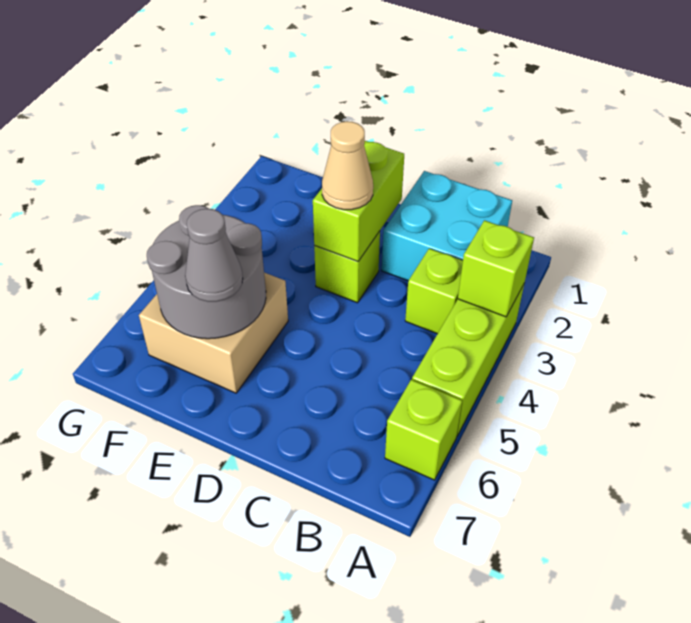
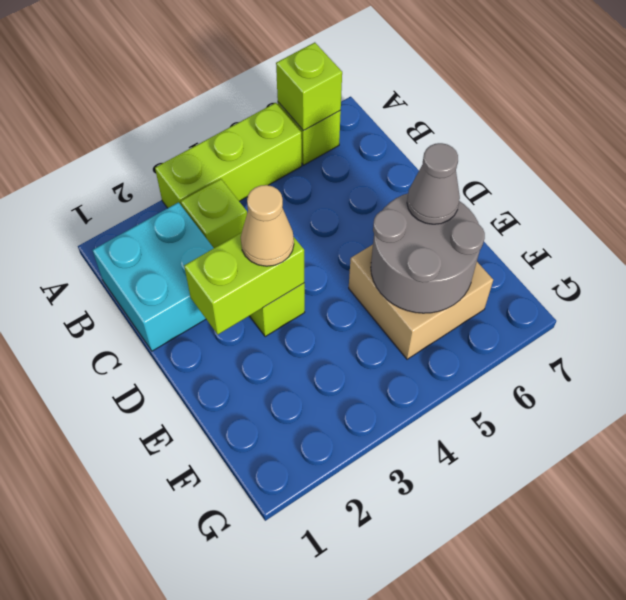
lime 1x1 brick [458,220,534,317] -> lime 1x1 brick moved to [276,42,342,130]

